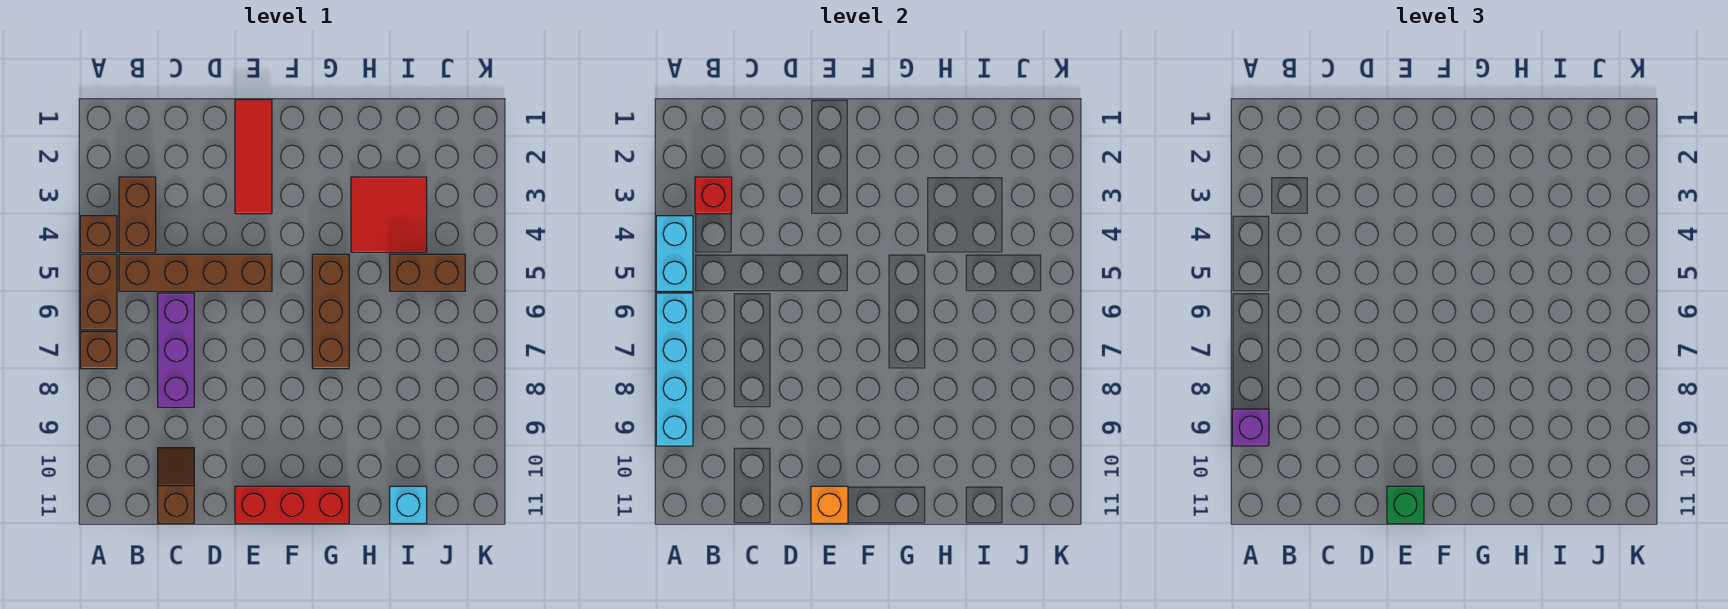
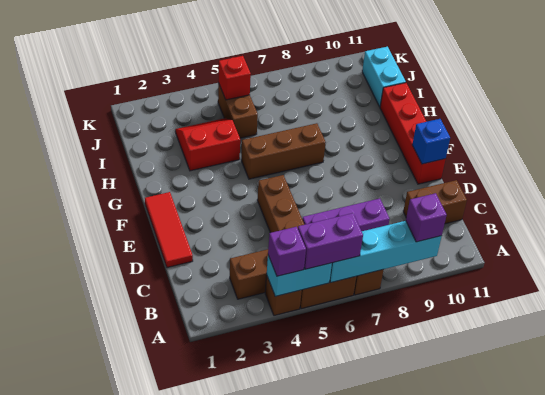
none -> purple 1x1 brick [268,227,306,276]
none -> purple 1x2 brick [298,213,363,269]
red 1x1 brick [695,177,732,214] -> red 1x1 brick moved to [218,56,251,100]
brown 1x2 slope [158,448,194,523] -> brown 1x2 brick [403,180,467,224]
red 1x3 tile [235,100,272,214] -> red 1x3 tile turned to [145,192,193,268]
red 1x3 brick [235,486,349,523] -> red 1x4 brick [380,83,446,184]
orange 1x1 brick [811,486,848,523] -> blue 1x1 brick [412,119,450,164]
green 1x1 brick [1387,486,1424,523] -> none
red 2x2 tile [351,177,427,252] -> red 2x2 slope [175,118,240,171]
cyan 1x1 brick [390,486,427,523] -> cyan 1x2 brick [362,47,406,107]

